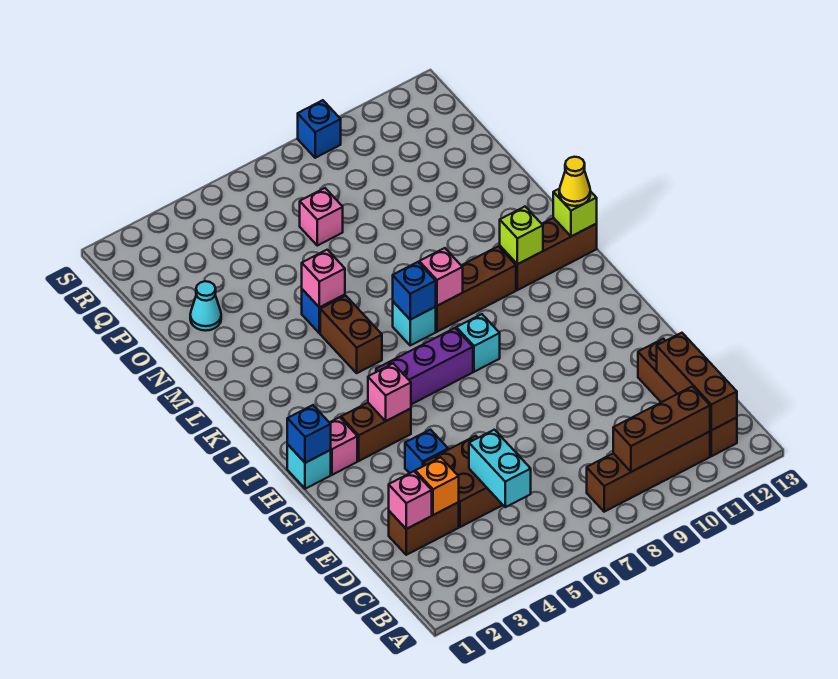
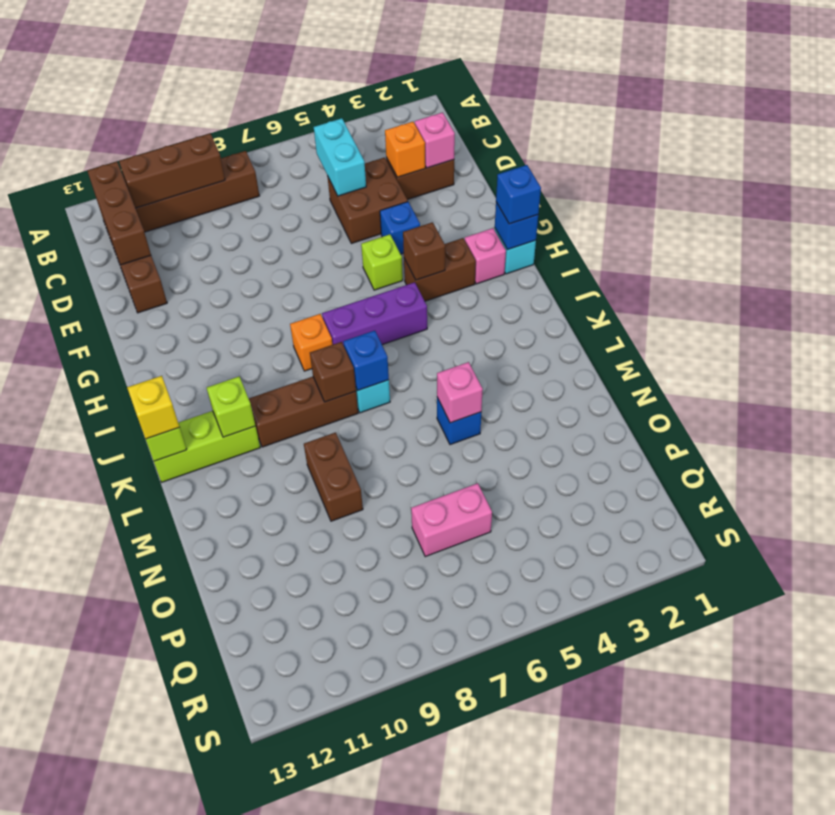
none -> lime 1x1 brick [361,234,403,290]
pink 1x1 brick [368,364,411,421] -> brown 1x1 brick [403,222,445,280]
cyan 1x1 brick [456,314,500,372] -> orange 1x1 brick [290,314,332,371]
brown 1x2 brick [320,296,382,373] -> brown 1x2 brick moved to [304,432,363,521]
pink 1x1 brick [419,248,463,306] -> brown 1x1 brick [310,342,356,402]
brown 1x3 brick [500,218,597,290] -> lime 1x3 brick [154,411,260,482]
yellow 1x1 cone [559,157,590,206] -> yellow 1x1 brick [127,376,179,439]
cyan 1x1 cone [190,281,221,331] -> none
pink 1x1 brick [300,188,343,246] -> pink 1x2 brick [411,483,492,557]
blue 1x1 brick [298,100,341,158] -> blue 1x1 brick moved to [496,165,541,224]

